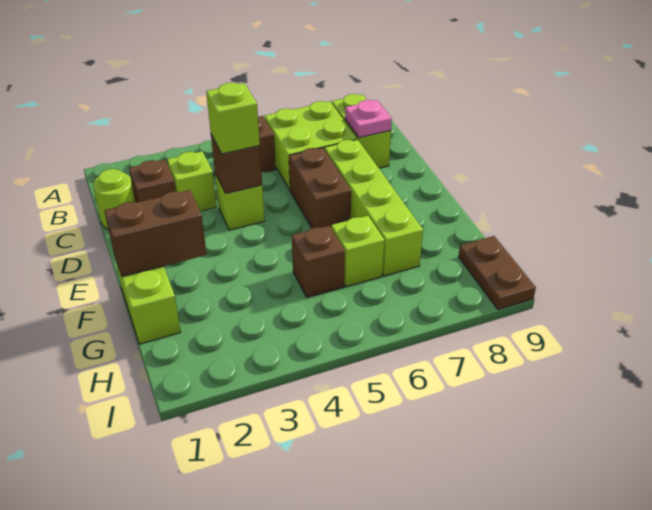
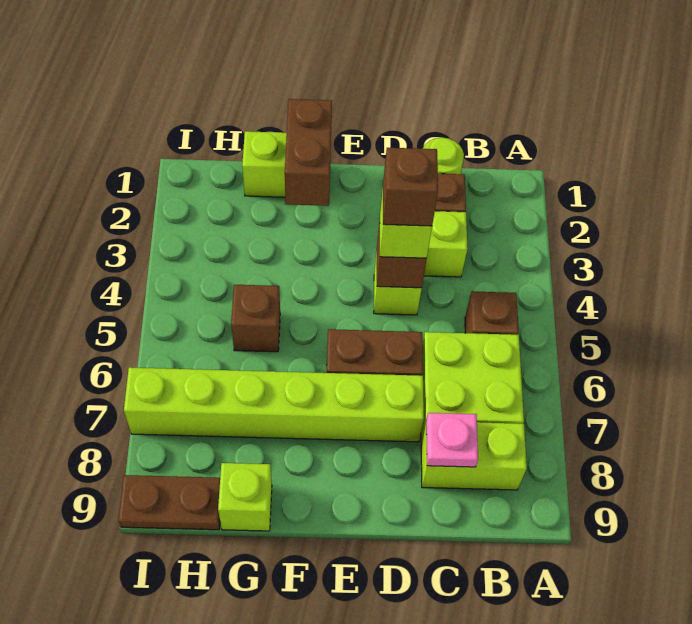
none -> brown 1x1 brick [383,148,438,226]
lime 1x4 brick [325,140,423,276] -> lime 1x6 brick [124,367,424,442]
lime 1x1 brick [331,216,384,287] -> lime 1x1 brick moved to [218,463,272,531]

